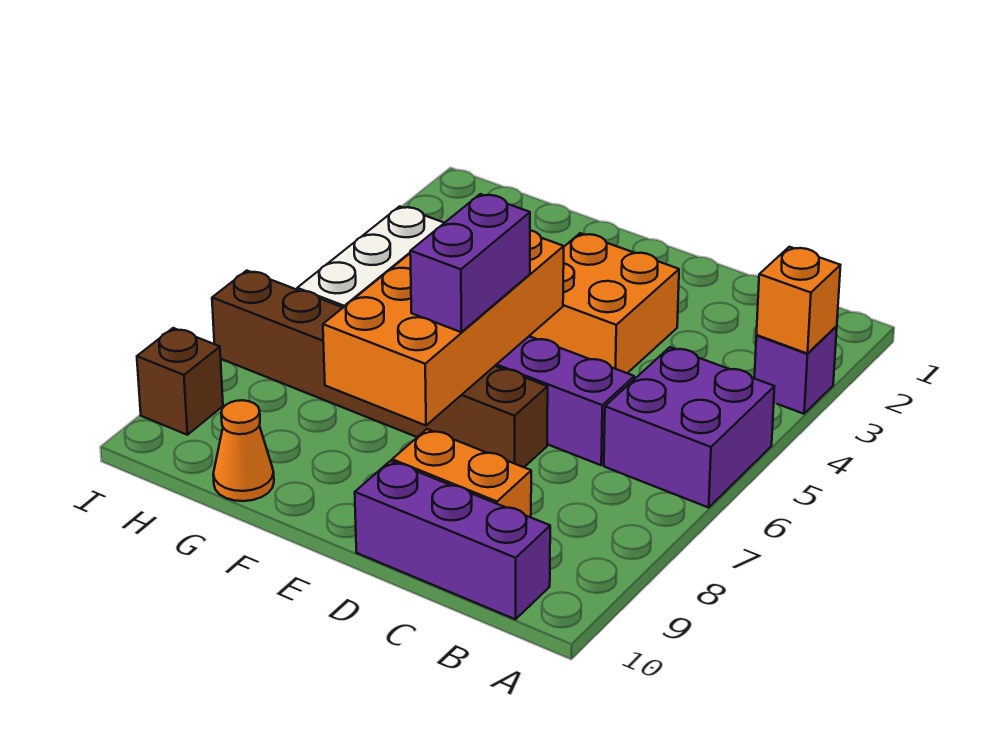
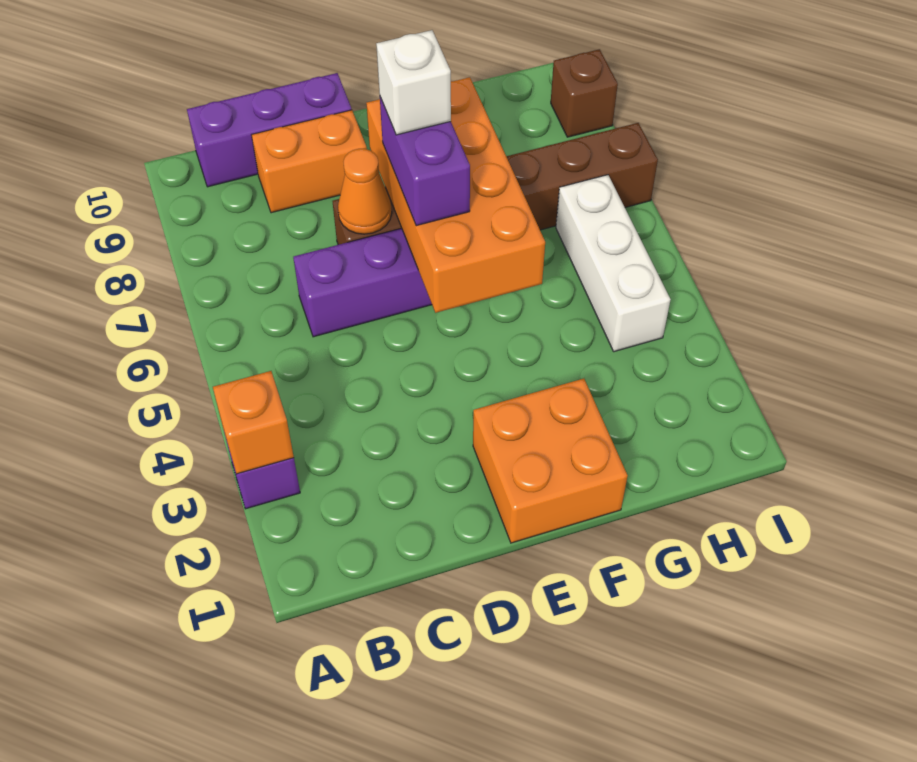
purple 2x2 brick [604,347,775,508] -> none
orange 2x2 brick [530,233,679,373] -> orange 2x2 brick moved to [473,379,628,543]
none -> white 1x1 brick [376,30,451,135]
orange 1x1 cone [213,400,274,501] -> orange 1x1 cone moved to [338,149,392,234]

